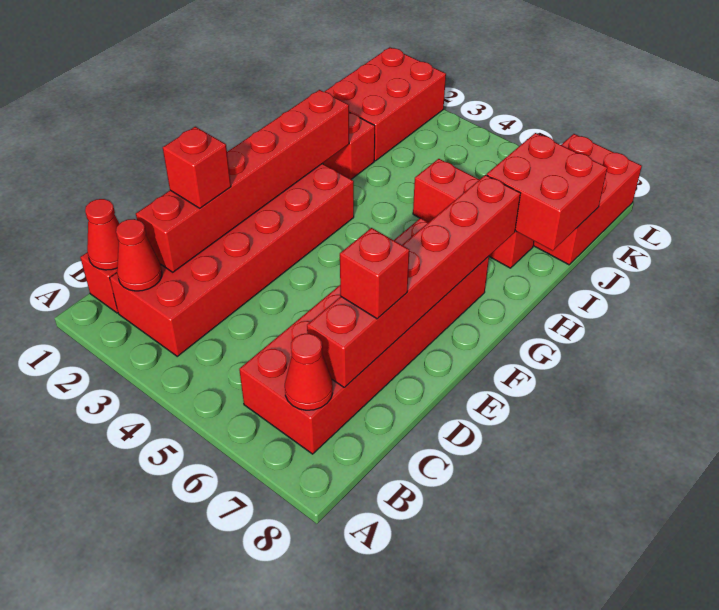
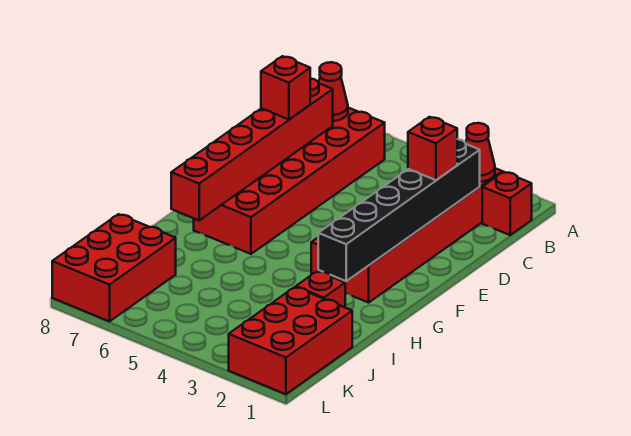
red 1x1 cone [85,199,119,270] -> none
red 1x6 brick [136,90,349,272] -> black 1x6 brick [318,139,480,281]
red 1x3 brick [413,159,534,268] -> none
red 2x2 brick [487,133,607,251] -> none

